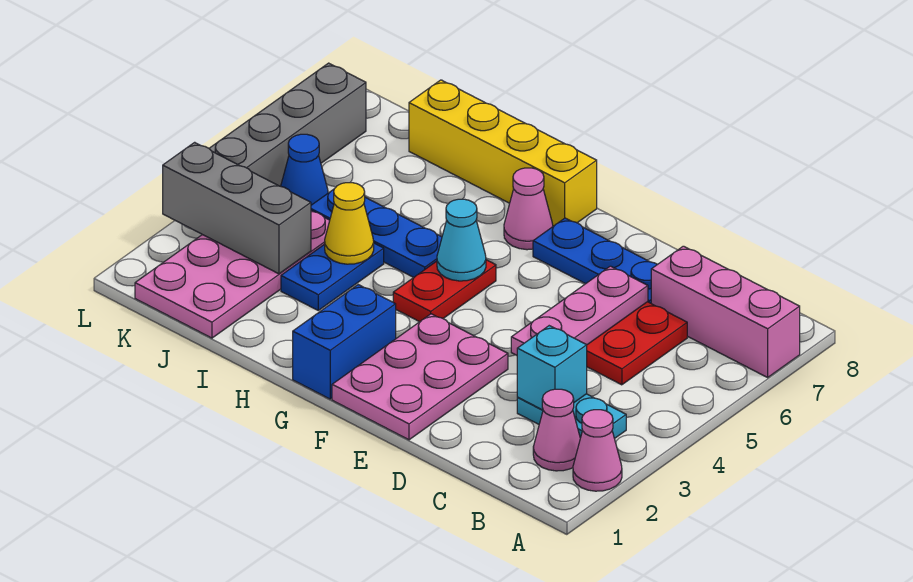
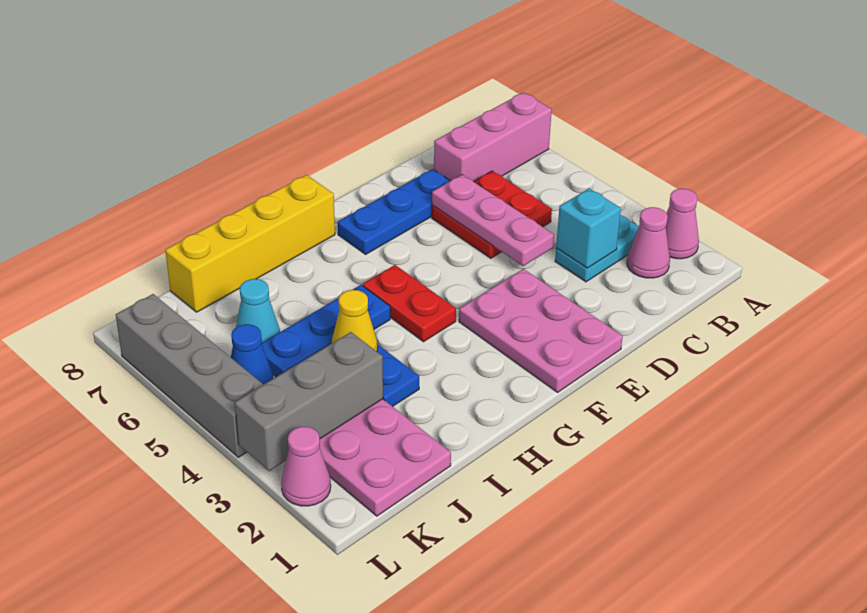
blue 1x2 brick [293,285,396,399] -> none
cyan 1x1 cone [437,199,486,281] -> cyan 1x1 cone moved to [236,279,280,343]
pink 1x1 cone [504,168,553,250] -> pink 1x1 cone moved to [281,427,331,506]

